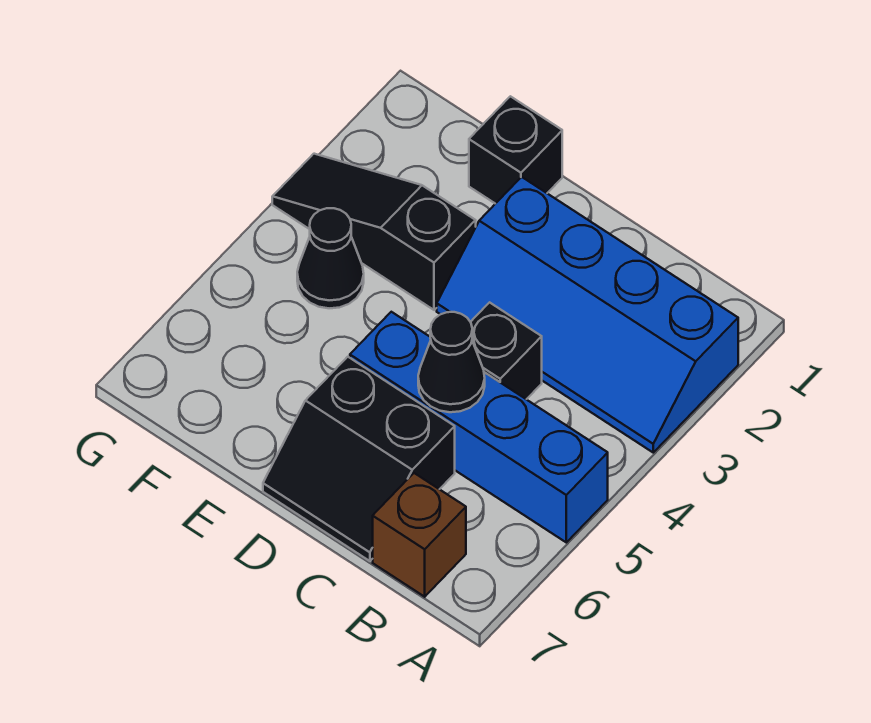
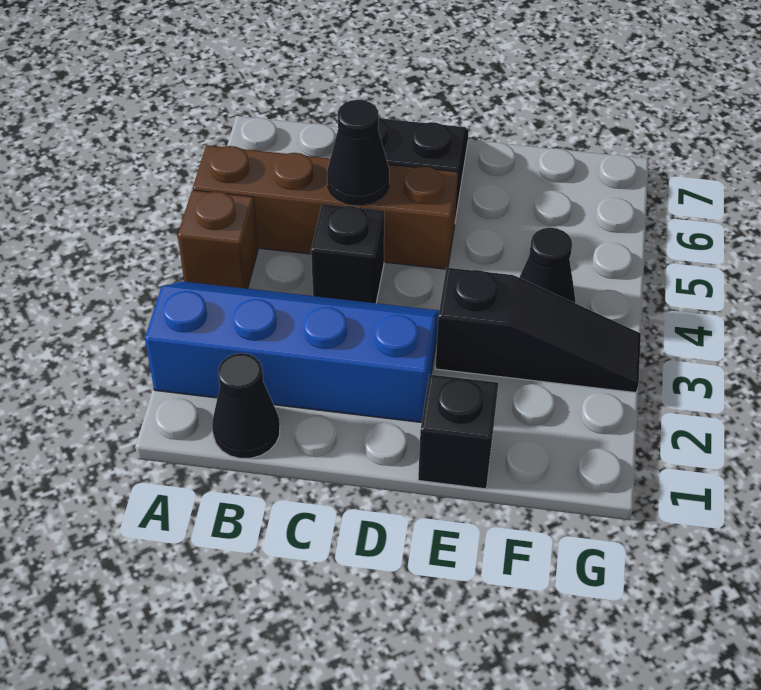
blue 1x4 brick [350,312,608,542] -> brown 1x4 brick [193,145,458,269]
none -> black 1x1 cone [212,353,280,458]
brown 1x1 brick [373,473,466,597] -> brown 1x1 brick moved to [178,190,258,289]

